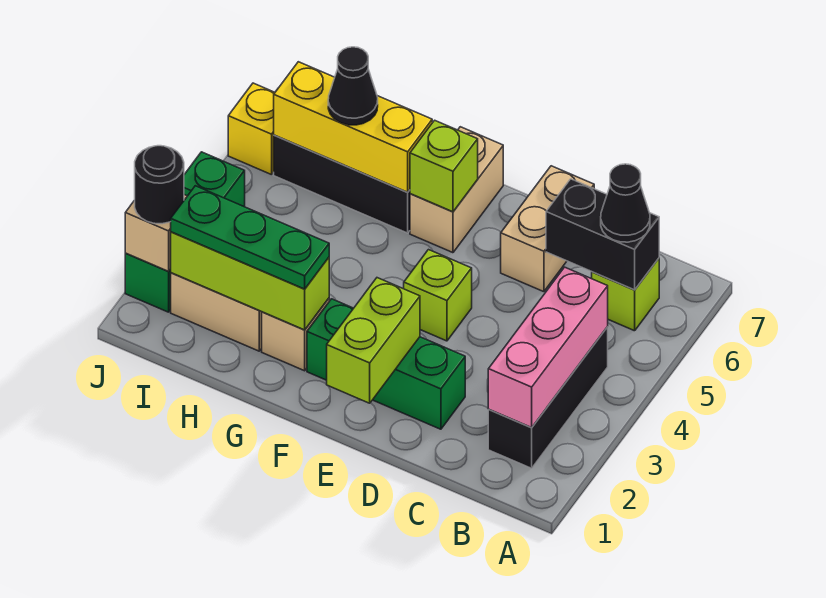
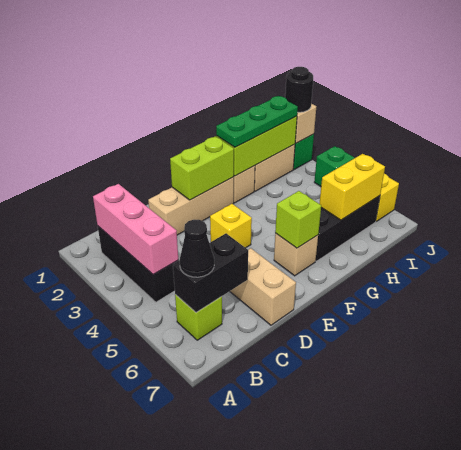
green 1x3 brick [307,299,465,429] -> tan 1x3 brick [148,177,234,235]
lime 1x2 brick [327,278,420,403] -> lime 1x2 brick turned to [170,136,234,200]
lime 1x1 brick [404,250,472,341] -> yellow 1x1 brick [210,204,252,248]
tan 1x2 brick [410,127,503,253] -> tan 1x1 brick [274,233,318,276]
yellow 1x3 brick [274,62,432,192] -> yellow 1x2 brick [319,154,385,220]
black 1x1 cone [328,47,378,125] -> none

